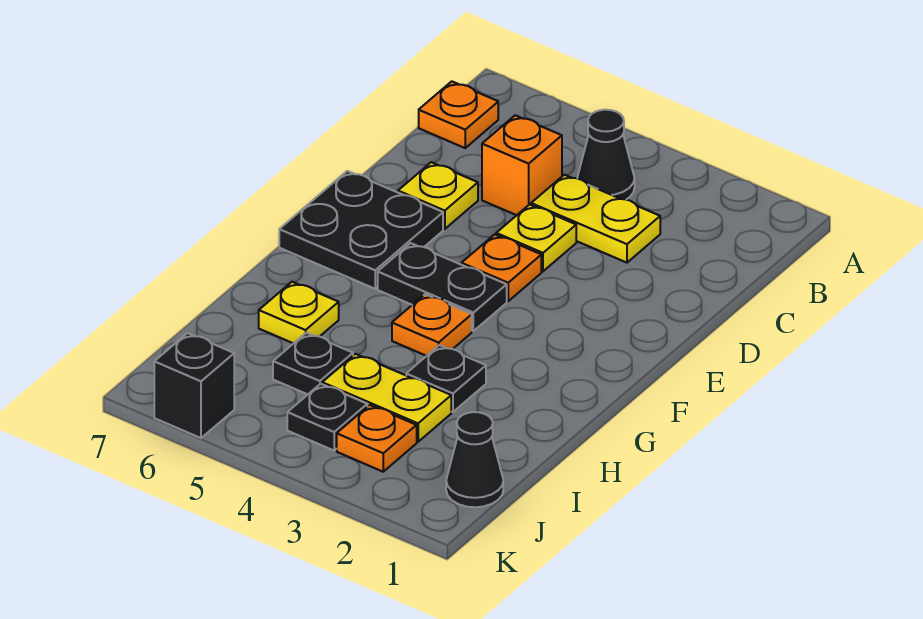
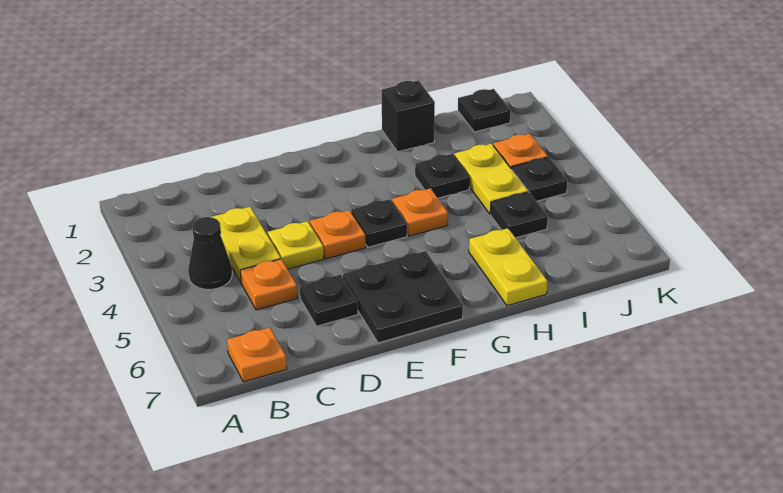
orange 1x1 brick [482,115,562,215] -> orange 1x1 plate [240,259,298,310]
yellow 1x1 plate [398,162,478,229] -> black 1x1 plate [300,274,358,326]
black 1x2 plate [378,243,507,331] -> black 1x1 plate [351,199,407,247]
yellow 1x1 plate [259,282,339,344] -> yellow 1x2 plate [469,228,547,306]
black 1x1 cone [446,412,503,507] -> black 1x1 plate [458,89,511,132]
black 1x1 brick [154,333,234,438] -> black 1x1 brick moved to [382,80,435,152]

